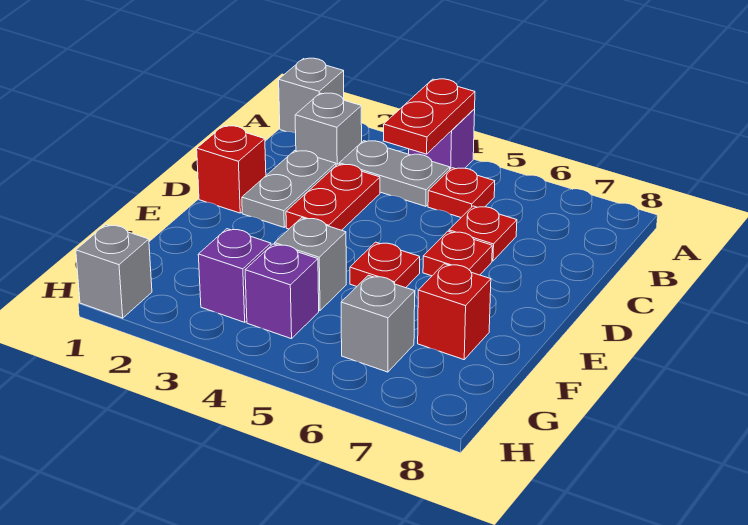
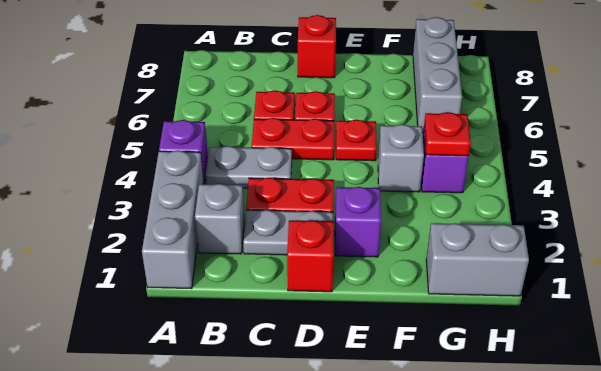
grey 1x1 brick [279,58,344,133] -> grey 1x3 brick [142,150,204,289]
red 1x2 plate [384,79,475,154] -> red 1x2 plate moved to [252,118,334,160]
grey 1x2 plate [339,141,450,206] -> grey 1x2 plate turned to [206,146,292,188]
red 1x1 plate [428,168,495,217] -> red 1x1 plate moved to [424,112,471,156]
red 1x1 brick [418,264,491,360] -> red 1x1 brick moved to [298,15,336,78]
purple 1x1 brick [198,229,271,322] -> purple 1x1 brick moved to [335,187,381,257]
grey 1x1 brick [341,275,415,372] -> grey 1x3 brick [413,17,462,133]
grey 1x1 brick [76,225,152,318] -> grey 1x2 brick [426,223,529,296]

